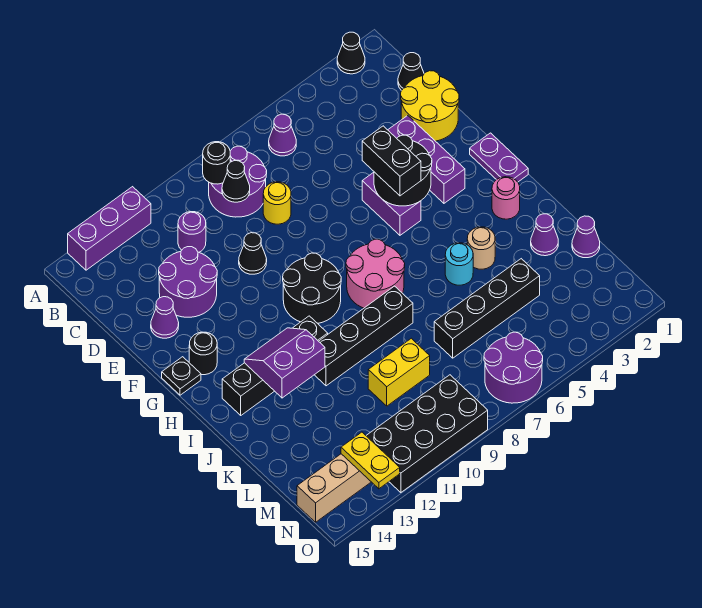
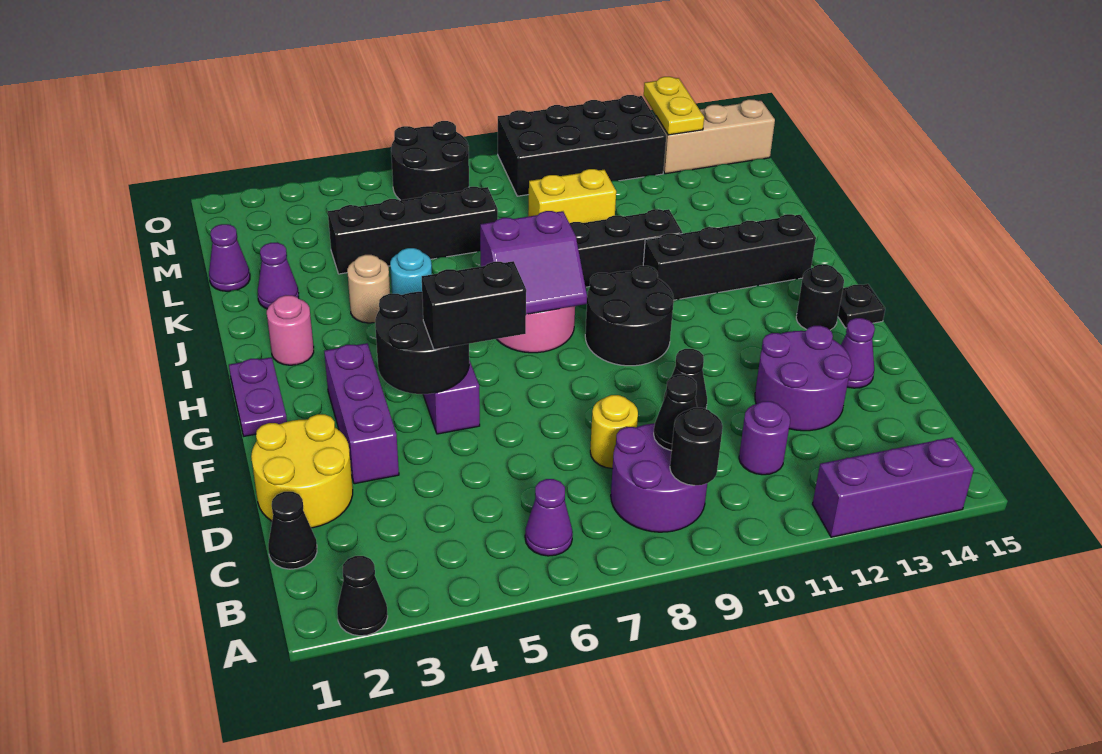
black 1x2 brick [362,126,421,196] -> black 1x2 brick turned to [422,261,526,350]
purple 2x2 slope [244,328,325,398] -> purple 2x2 slope moved to [480,211,587,314]
purple 2x2 round brick [484,332,543,403] -> black 2x2 round brick [391,121,469,200]

